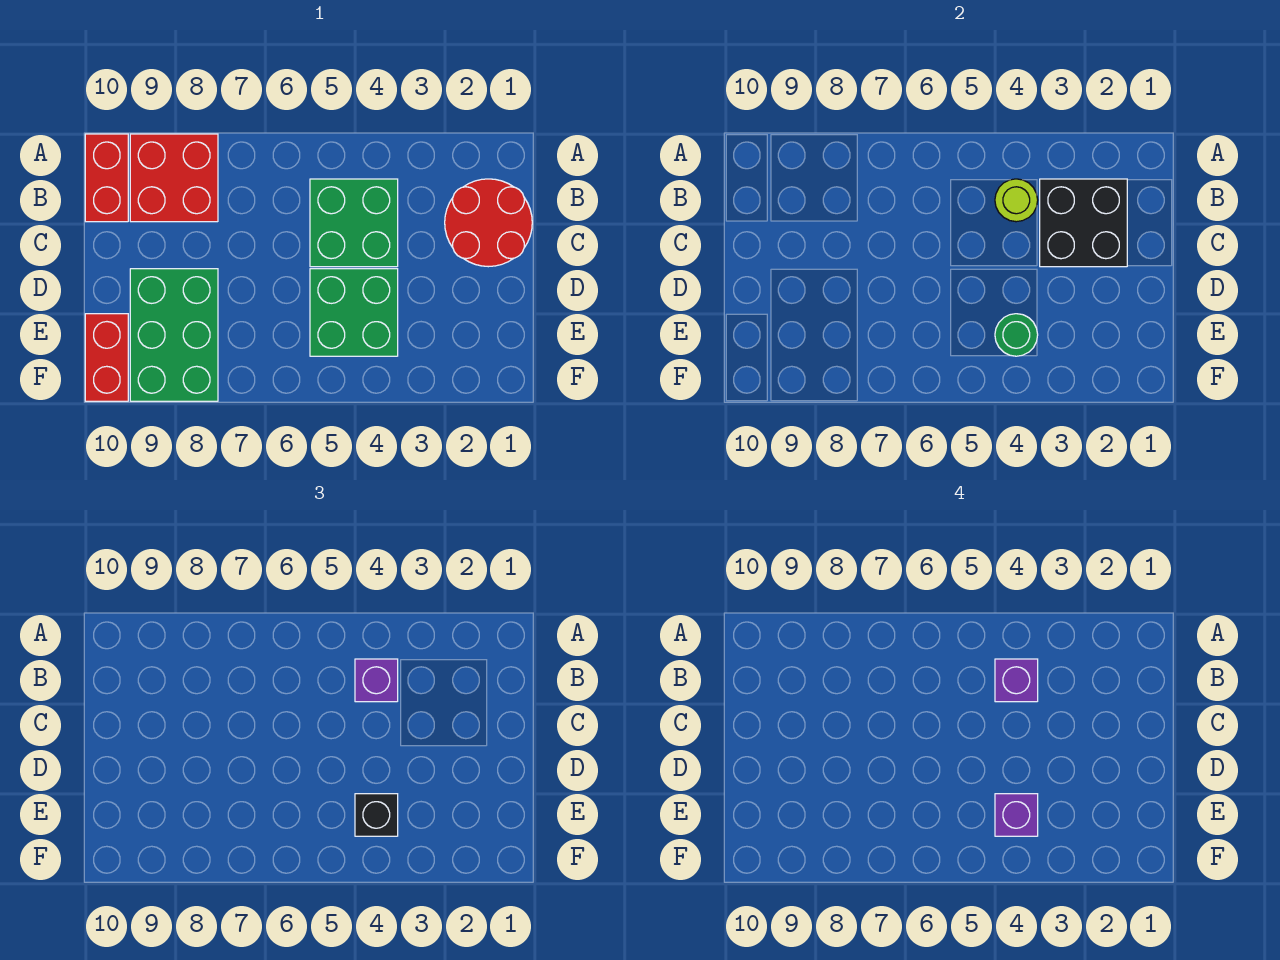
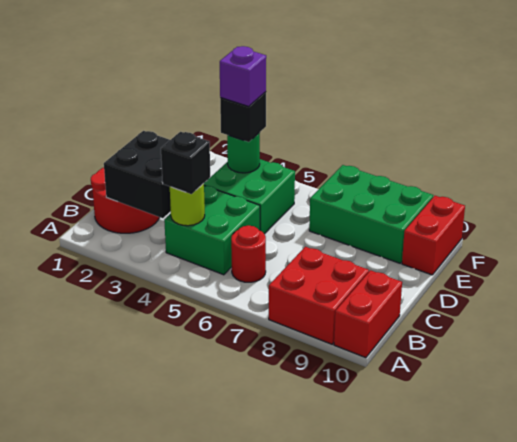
purple 1x1 brick [355,659,398,702] -> black 1x1 brick [161,132,210,194]
purple 1x1 brick [995,659,1038,702] -> none
none -> red 1x1 round brick [231,225,266,282]
green 2x3 brick [130,269,218,401] -> green 2x3 brick turned to [309,165,433,263]

